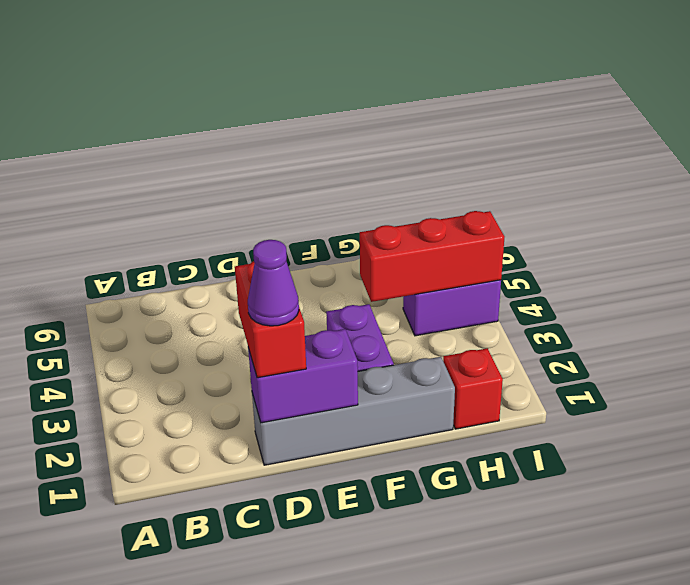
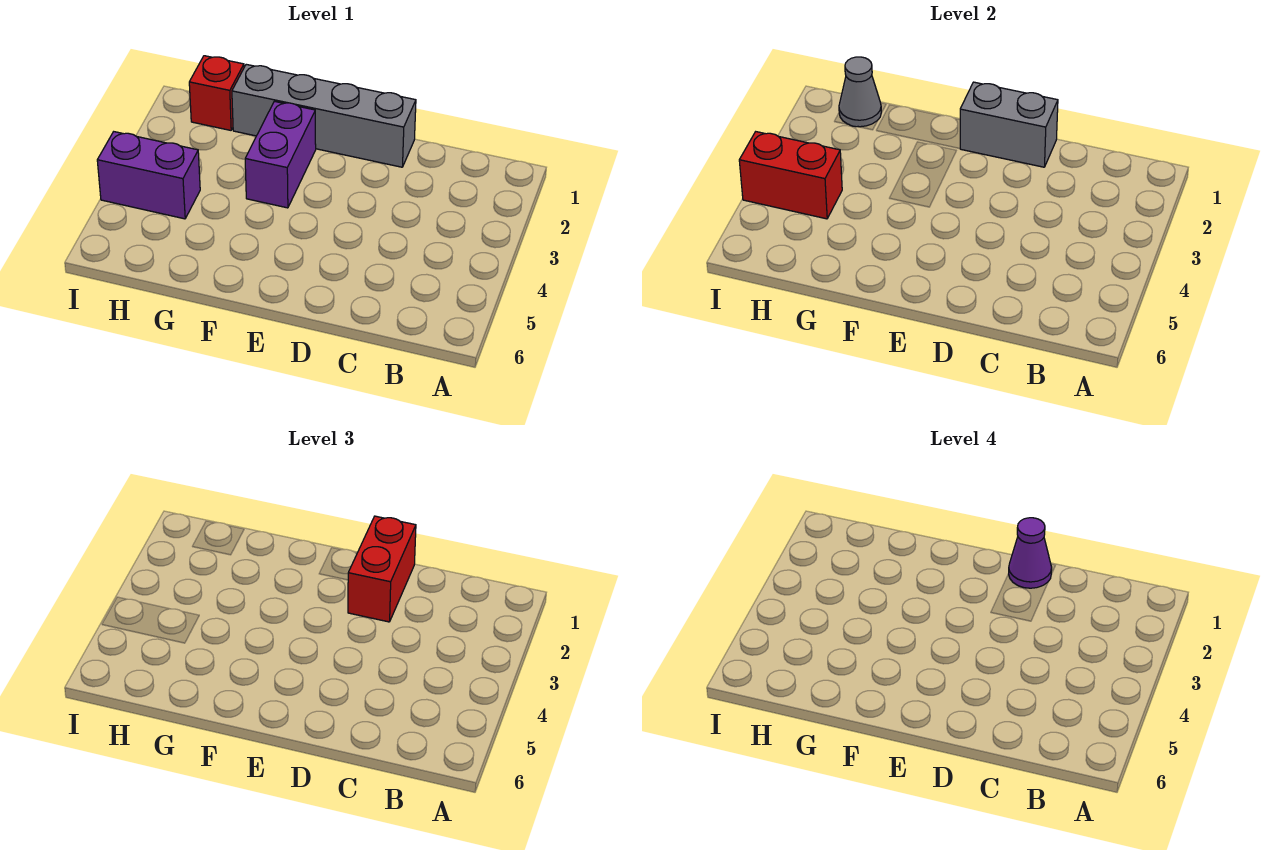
purple 1x2 brick [248,329,358,423] -> grey 1x2 brick [960,82,1058,167]
red 1x3 brick [360,211,504,302] -> red 1x2 brick [739,132,842,219]
none -> grey 1x1 cone [839,57,881,127]

